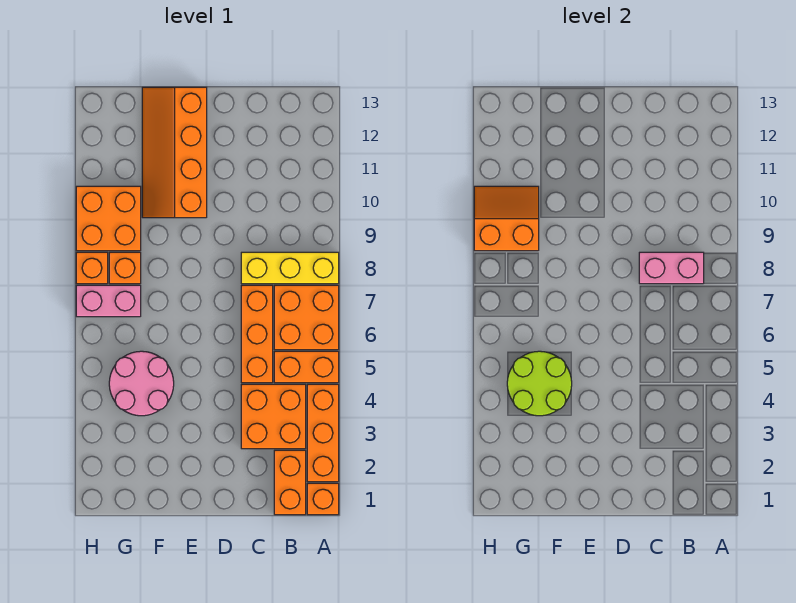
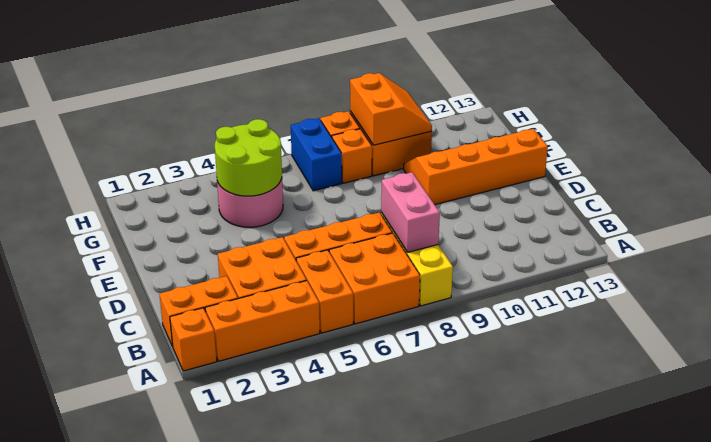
pink 1x2 brick [76,285,141,317] -> blue 1x2 brick [291,118,342,191]

